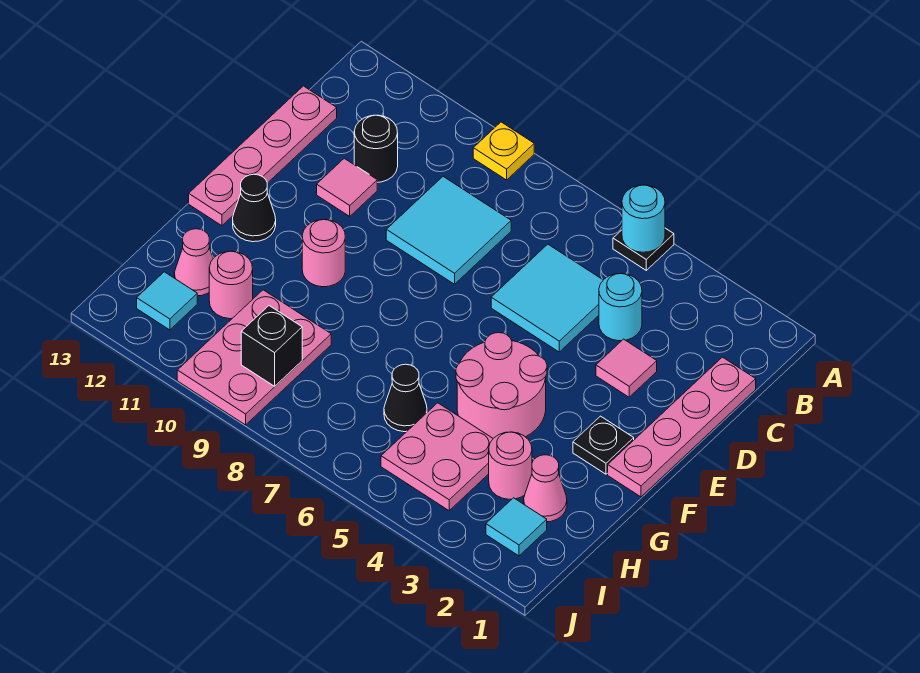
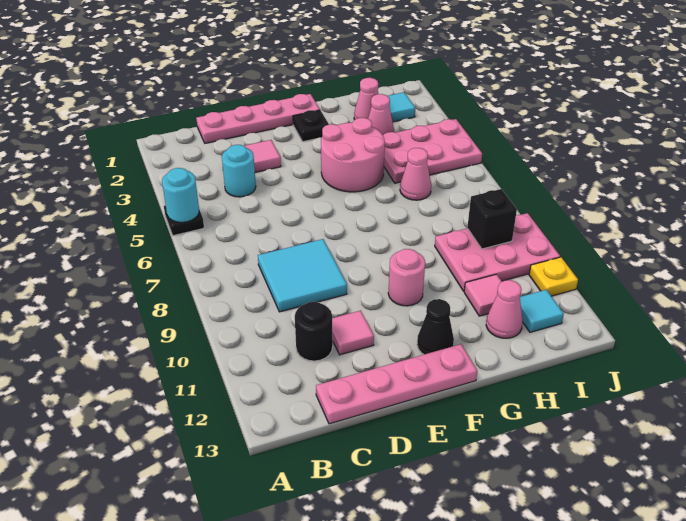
yellow 1x1 plate [473,122,534,180] -> yellow 1x1 plate moved to [529,257,578,296]
cyan 2x2 tile [491,244,603,352] -> none
pink 1x1 round brick [489,432,532,499] -> pink 1x1 cone [368,94,394,135]
pink 2x2 plate [381,403,493,511] -> pink 2x3 plate [383,119,482,183]
black 1x1 cone [384,364,427,432] -> pink 1x1 cone [400,148,431,200]
pink 1x1 round brick [209,251,253,319] -> pink 1x1 tile [464,274,502,316]

